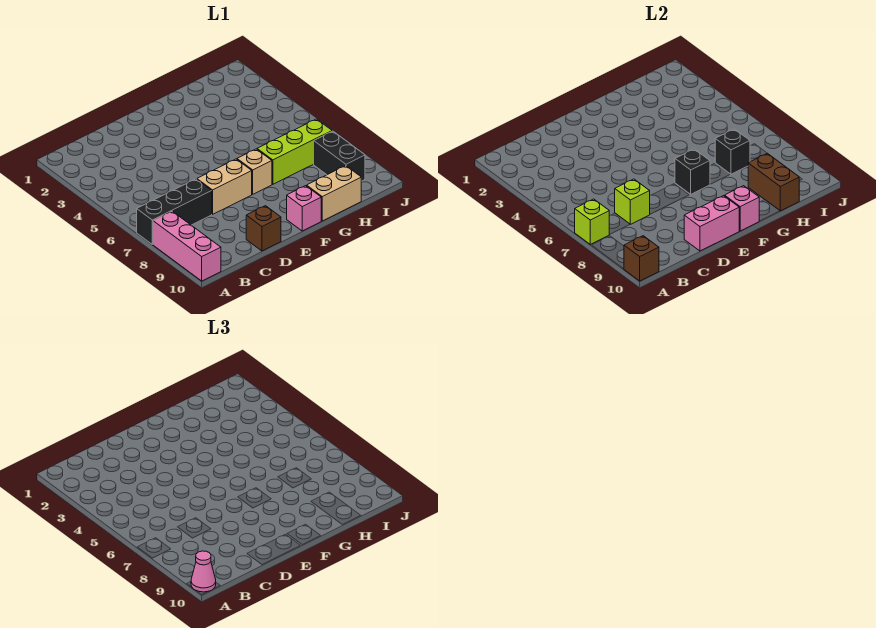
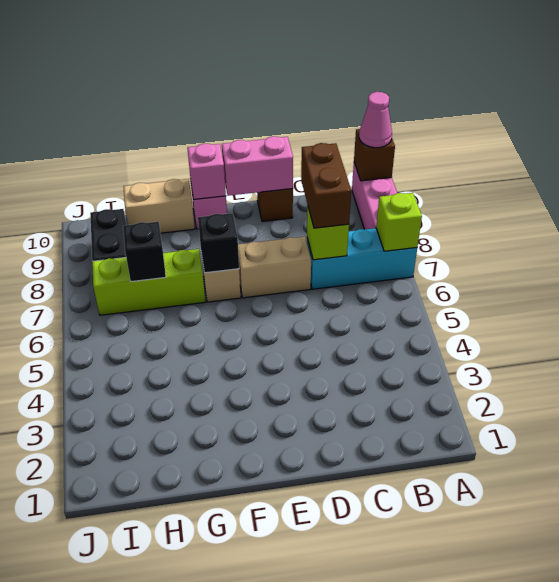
black 1x3 brick [137,179,212,244] -> cyan 1x3 brick [307,228,417,289]
brown 1x2 brick [748,153,799,211] -> brown 1x2 brick moved to [301,143,351,228]

